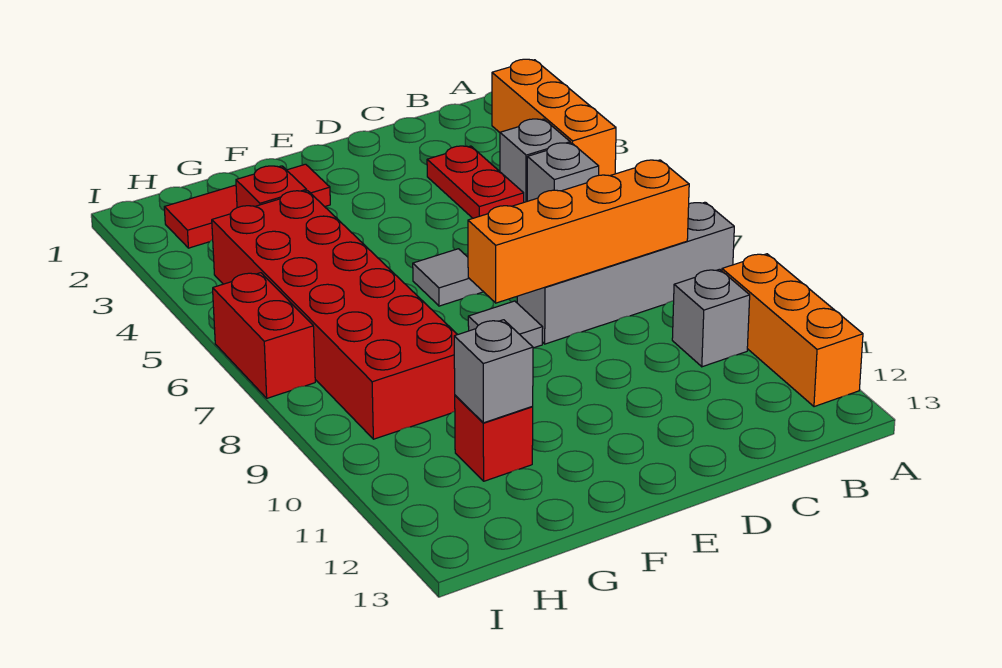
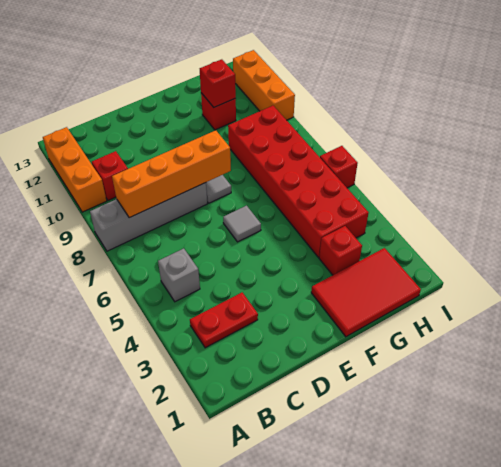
orange 1x3 brick [492,59,616,176] -> orange 1x3 brick moved to [233,50,295,120]
grey 1x1 brick [500,119,570,202] -> none
grey 1x1 brick [672,269,750,367] -> red 1x1 brick [92,151,128,200]
red 1x2 plate [427,146,524,218] -> red 1x2 plate turned to [190,293,258,348]
red 1x3 tile [164,164,330,248] -> red 2x3 tile [311,248,421,337]
grey 1x1 brick [454,320,533,423] -> red 1x1 brick [200,59,236,107]
red 1x2 brick [213,273,315,398] -> red 1x1 brick [320,146,358,188]

